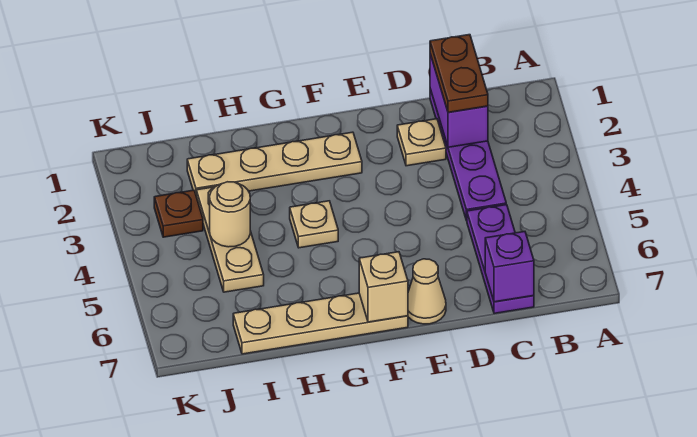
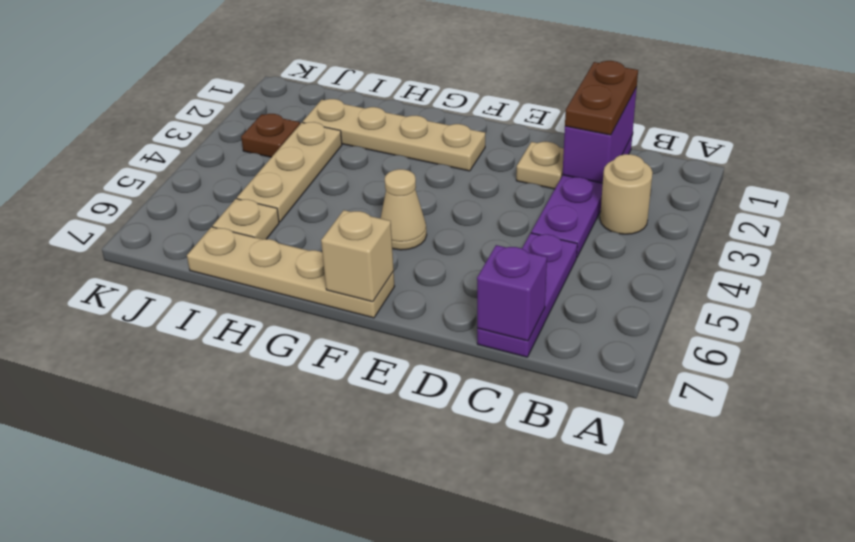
tan 1x1 cone [408,259,446,324] -> tan 1x1 cone moved to [381,169,427,250]
tan 1x1 plate [290,201,338,248] -> tan 1x1 plate moved to [213,199,279,239]
tan 1x1 round brick [210,182,250,247] -> tan 1x1 round brick moved to [600,154,653,234]

